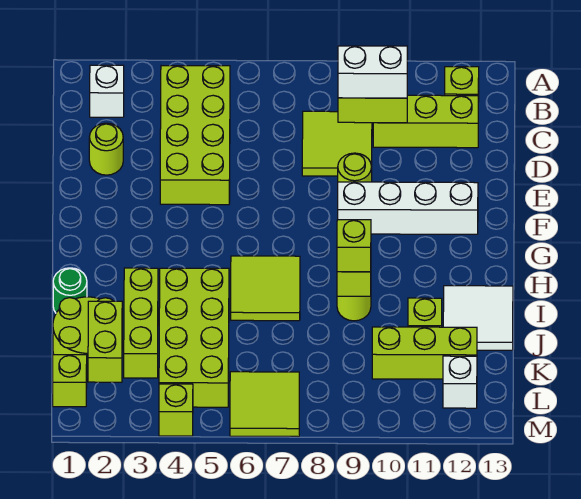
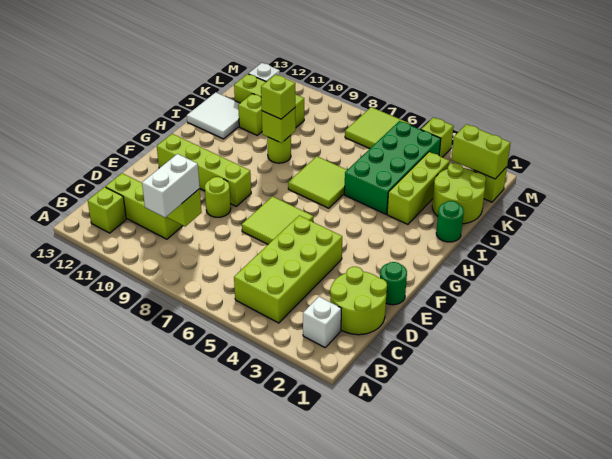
lime 2x2 tile [302,111,372,176] -> lime 2x2 tile moved to [242,197,313,244]
white 1x2 brick [338,46,407,98] -> white 1x2 brick turned to [142,154,200,217]
lime 1x1 round brick [89,123,123,175] -> lime 2x2 round brick [330,267,387,335]
none -> green 1x1 round brick [380,262,407,305]
white 1x4 brick [338,182,478,234] -> lime 1x4 brick [157,134,251,206]
lime 2x4 brick [159,268,229,407] -> green 2x4 brick [344,121,441,214]
lime 1x2 brick [88,301,122,382] -> lime 1x2 brick turned to [452,124,511,179]

